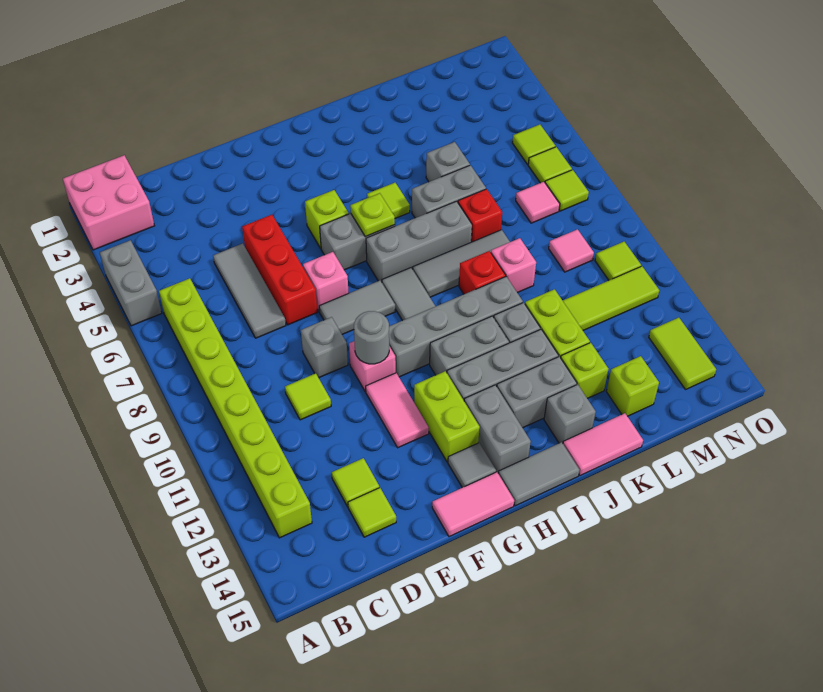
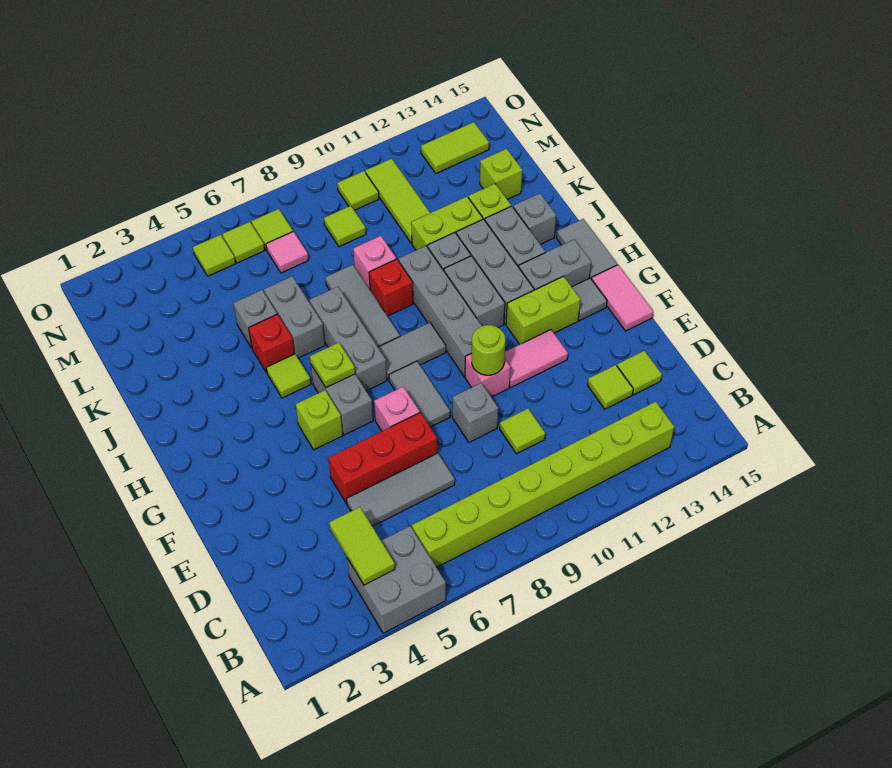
pink 2x2 brick [63,155,154,250] -> none
grey 1x2 brick [100,240,162,326] -> grey 2x2 brick [347,526,446,633]
none -> lime 1x2 tile [329,507,395,585]
grey 1x1 round brick [354,311,389,364] -> lime 1x1 round brick [472,325,505,375]
pink 1x2 tile [563,413,643,476] -> none
red 1x1 brick [458,189,502,242] -> red 1x1 brick moved to [249,314,295,373]
pink 1x1 tile [549,229,594,272] -> lime 1x1 tile [324,206,366,247]

